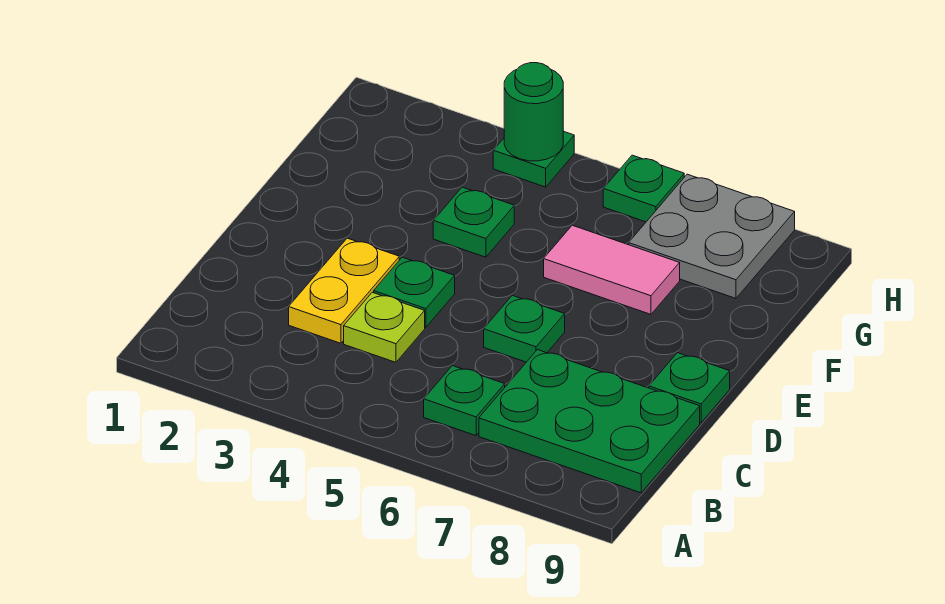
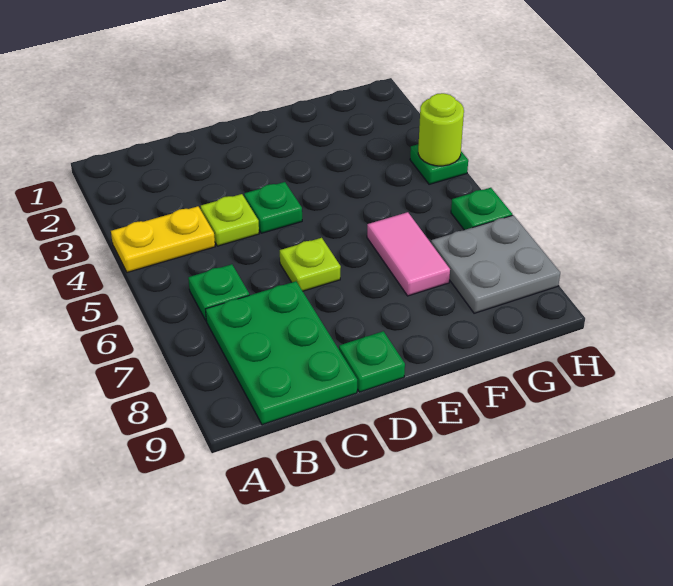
yellow 1x2 plate [289,238,399,343] -> yellow 1x2 plate moved to [111,206,215,272]
green 1x1 plate [484,295,565,362] -> lime 1x1 plate [280,238,341,291]
green 1x1 plate [433,187,514,257] -> none
green 1x1 round brick [504,63,563,161] -> lime 1x1 round brick [418,93,464,166]

